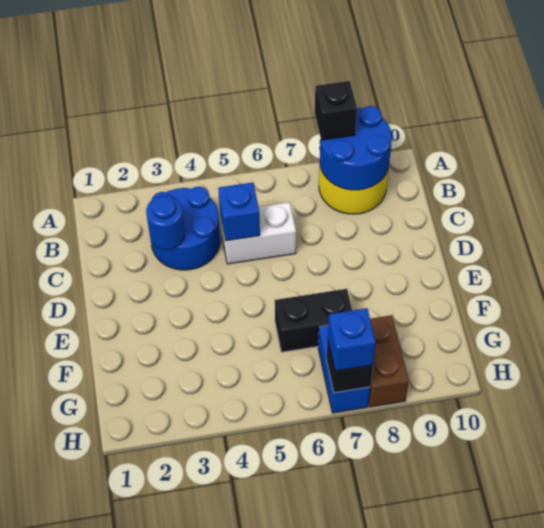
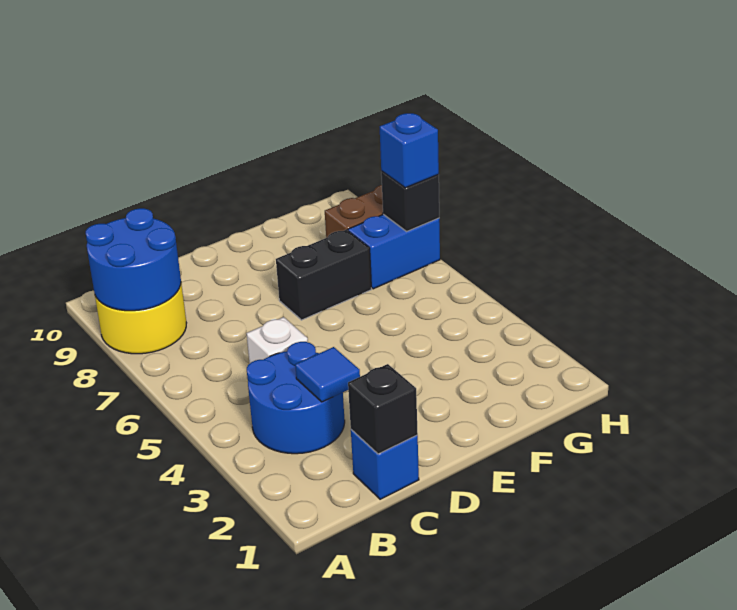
black 1x1 brick [315,81,357,140] -> black 1x1 brick moved to [348,364,418,454]
blue 1x1 round brick [146,196,185,249] -> blue 1x1 tile [295,347,360,402]
white 1x2 brick [220,202,296,264] -> white 1x1 brick [246,317,308,363]
blue 1x1 brick [218,182,260,241] -> blue 1x1 brick moved to [351,430,419,499]
black 1x2 brick [275,289,352,352] -> black 1x2 brick turned to [276,230,371,320]

